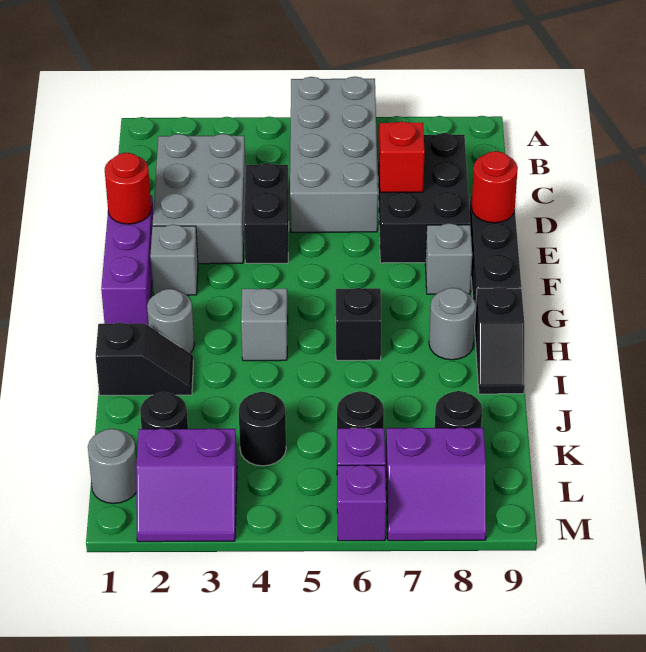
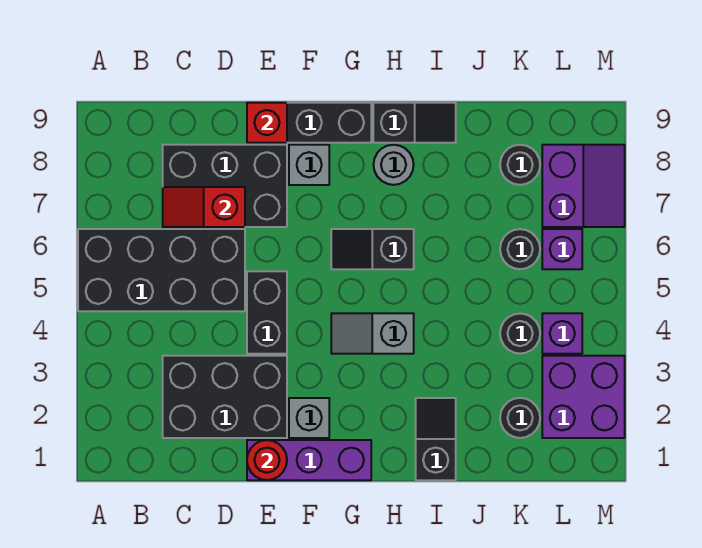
grey 2x4 brick [290,77,378,232] -> black 2x4 brick [78,229,245,311]
grey 2x3 brick [153,134,246,264] -> black 2x3 brick [163,356,287,438]
black 1x2 brick [244,163,289,263] -> black 1x2 brick turned to [247,271,287,354]
red 1x1 round brick [472,151,518,223] -> red 1x1 brick [247,103,287,143]
grey 1x1 round brick [147,289,194,353] -> none
grey 1x1 round brick [88,429,137,504] -> none
purple 2x2 slope [136,428,237,542] -> purple 2x2 brick [542,356,625,438]
purple 1x1 brick [337,465,386,541] -> purple 1x1 brick moved to [542,313,582,354]

